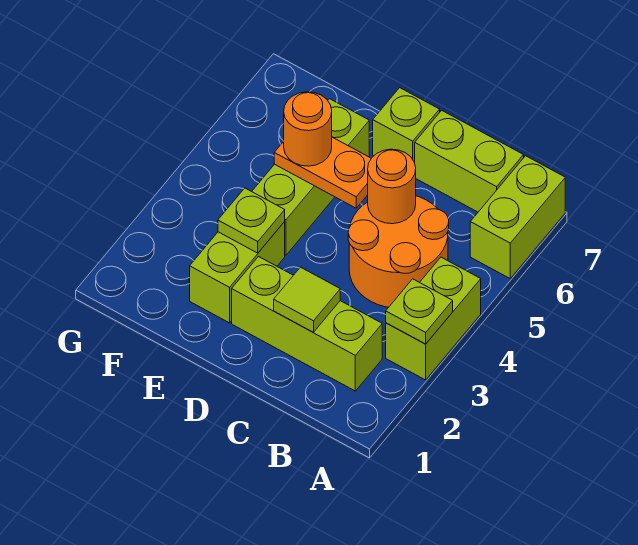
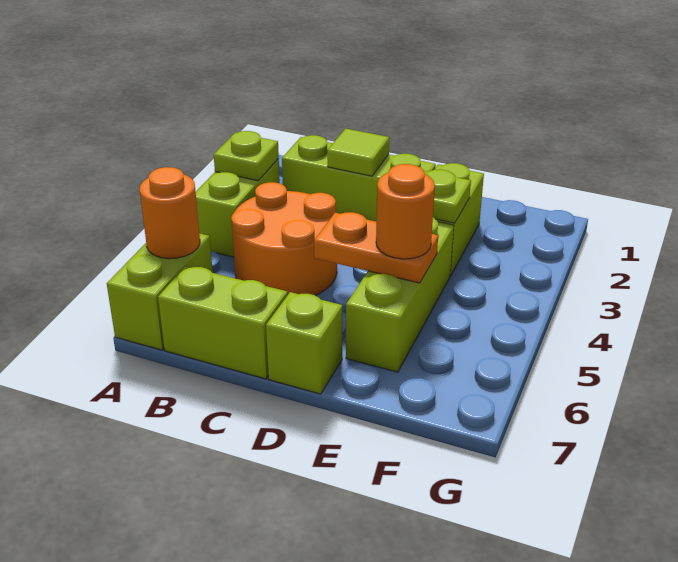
orange 1x1 round brick [368,149,416,224] -> orange 1x1 round brick moved to [140,167,200,259]

